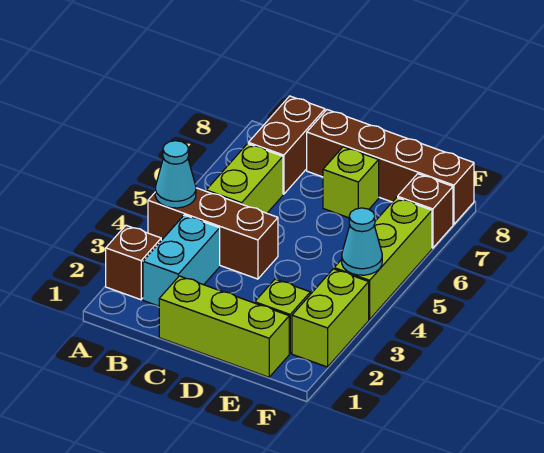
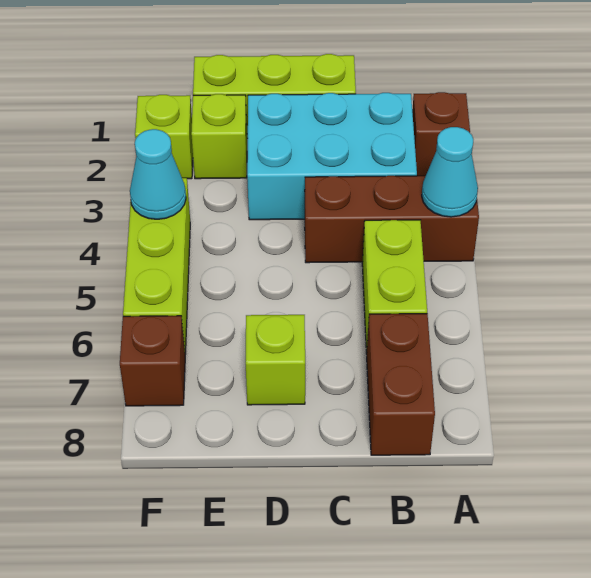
cyan 1x2 brick [143,215,220,306] -> cyan 2x3 brick [247,93,417,220]
brown 1x4 brick [307,110,474,224] -> none
lime 1x2 brick [292,269,369,367] -> lime 1x1 brick [135,95,193,179]

